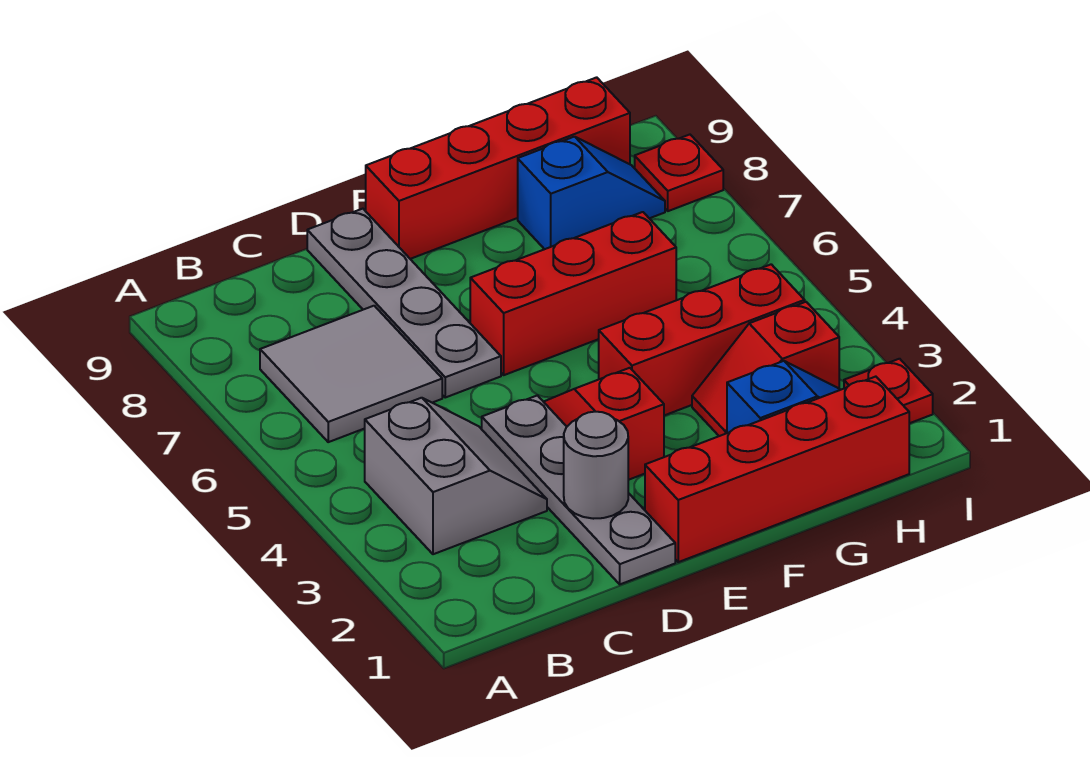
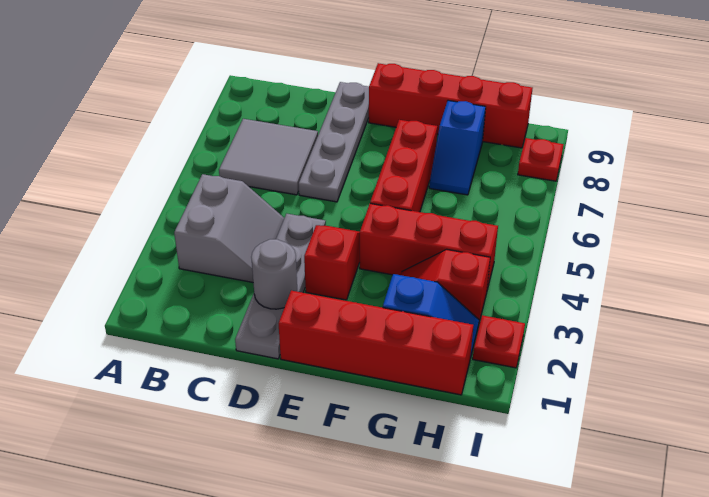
red 1x3 brick [470,212,676,375] -> red 1x3 brick turned to [370,120,437,212]
blue 1x2 slope [518,137,665,249] -> blue 1x2 slope turned to [429,100,486,195]

